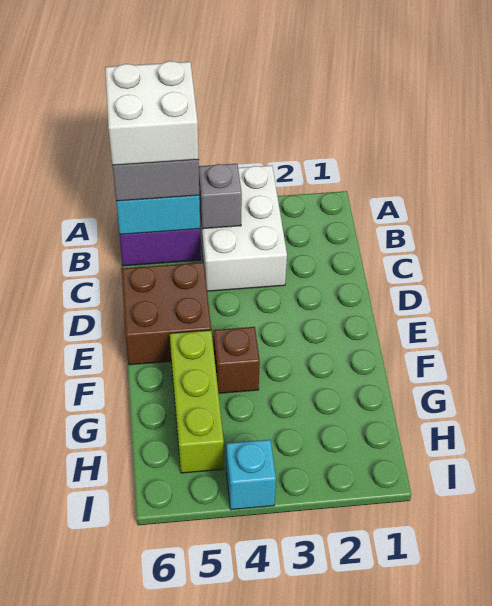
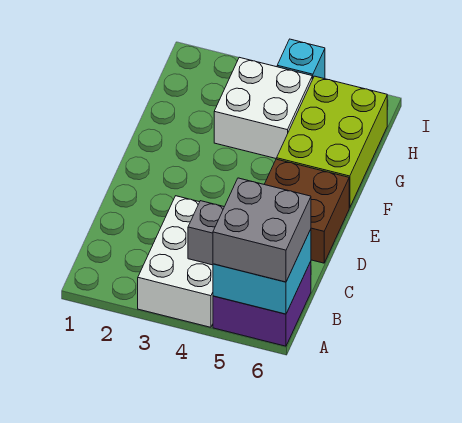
white 2x2 brick [105,61,199,165] -> white 2x2 brick moved to [214,57,312,159]
brown 1x1 brick [214,327,260,393] -> none
lime 1x3 brick [170,330,224,473] -> lime 2x3 brick [277,76,387,208]

